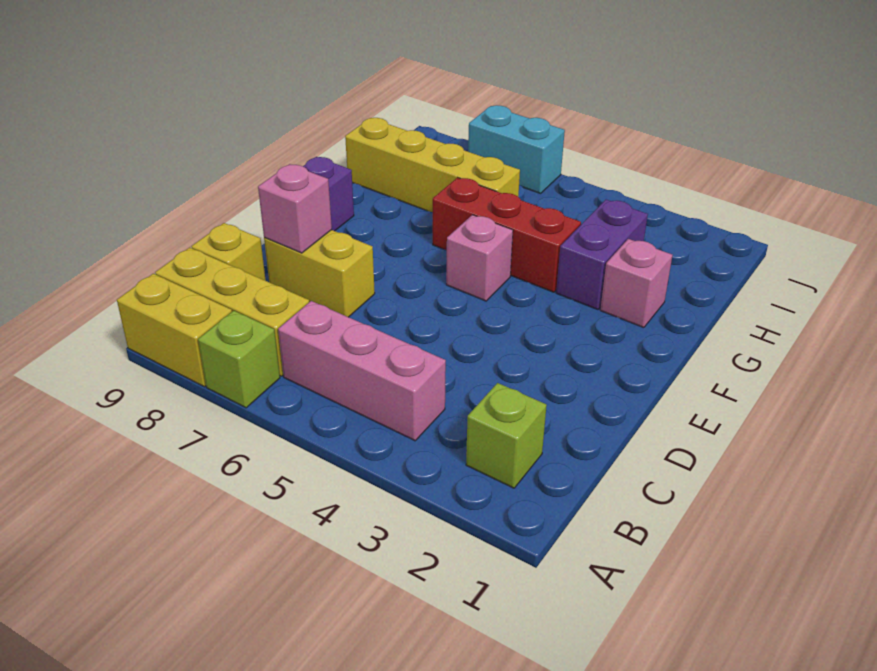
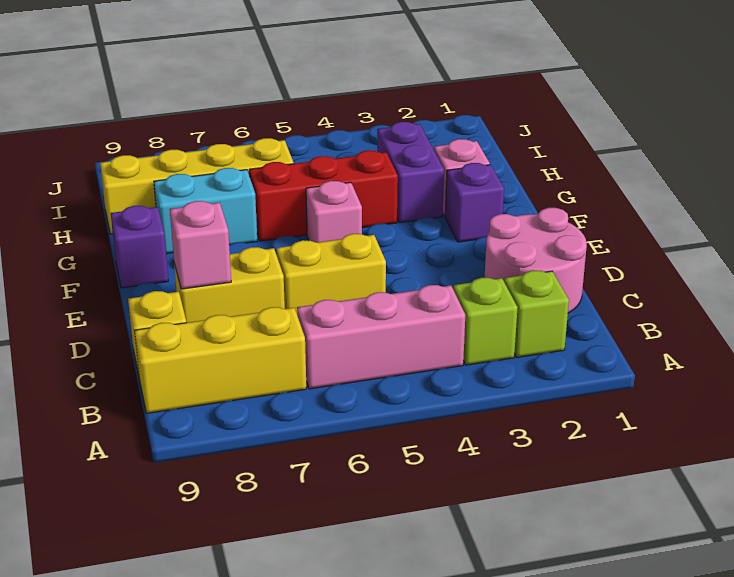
lime 1x1 brick [198,311,280,408] -> lime 1x1 brick moved to [453,278,518,365]
yellow 1x2 brick [117,274,232,387] -> yellow 1x2 brick moved to [277,234,386,313]
none -> pink 2x2 round brick [485,208,587,313]
none -> purple 1x1 brick [445,163,504,242]
cyan 1x2 brick [468,105,565,193] -> cyan 1x2 brick moved to [154,168,257,254]

